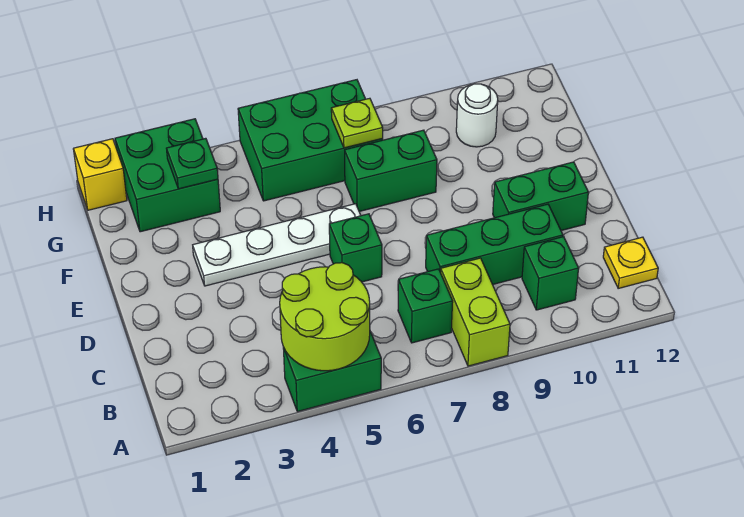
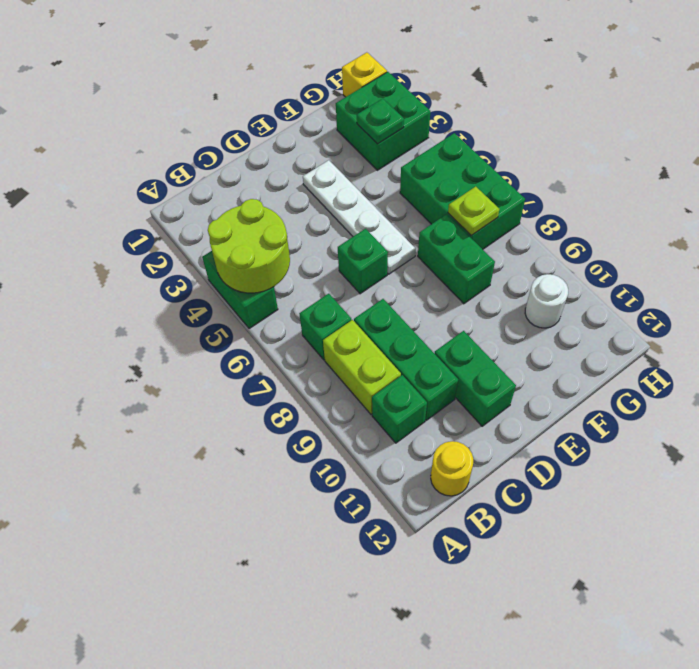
lime 1x2 brick [441,258,510,366] -> lime 1x2 brick turned to [323,320,401,415]
yellow 1x1 plate [603,237,658,288] -> yellow 1x1 round brick [431,441,473,496]

